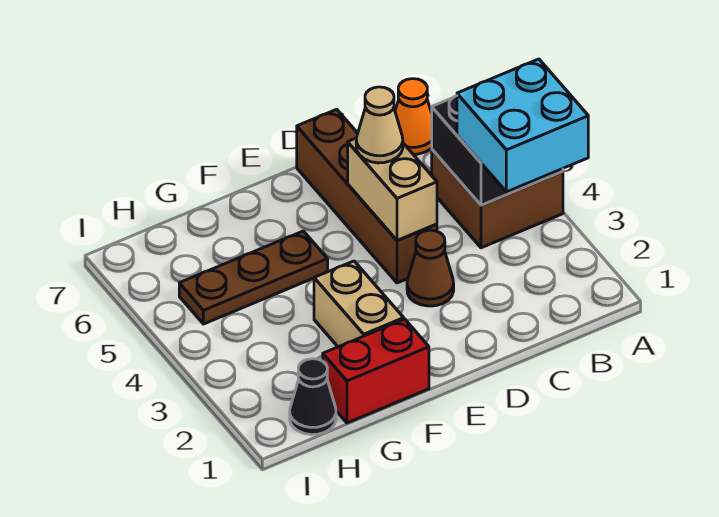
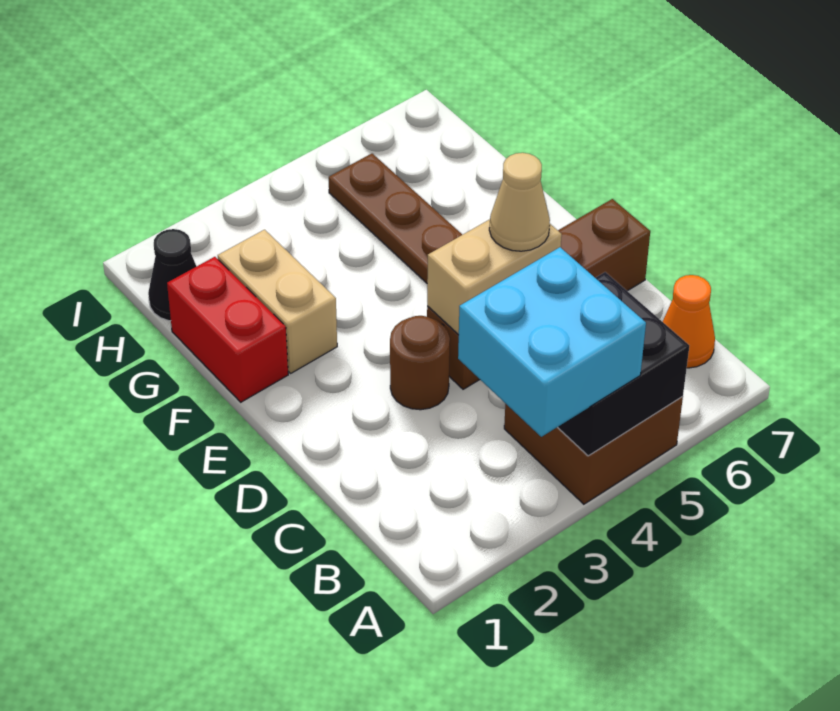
brown 1x1 cone [407,230,454,306] -> brown 1x1 round brick [390,316,450,410]
tan 1x2 brick [314,261,404,347] -> tan 1x2 brick turned to [218,230,337,373]

